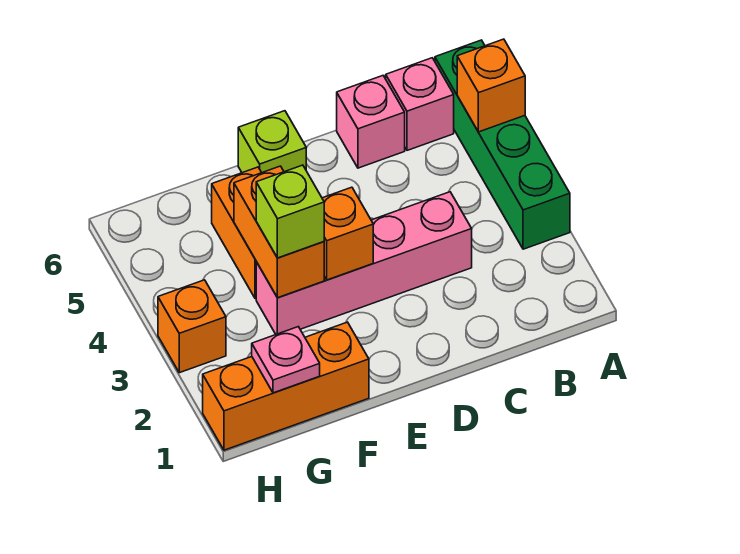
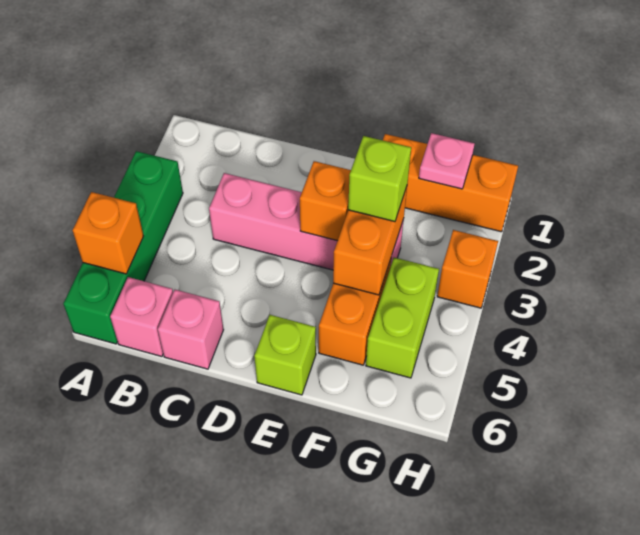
none -> lime 1x2 brick [366,257,439,378]

